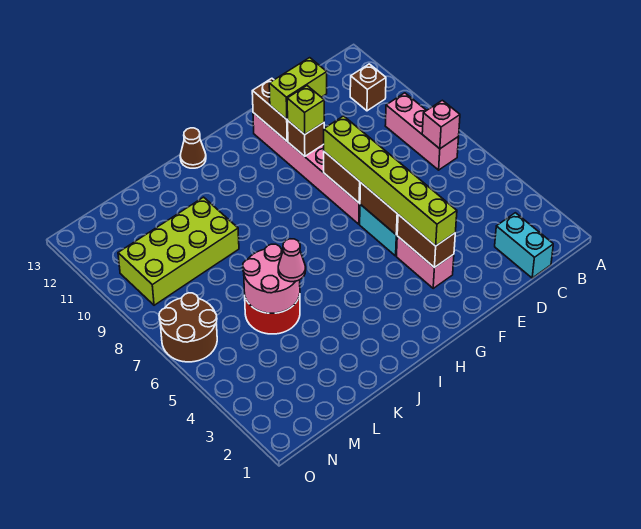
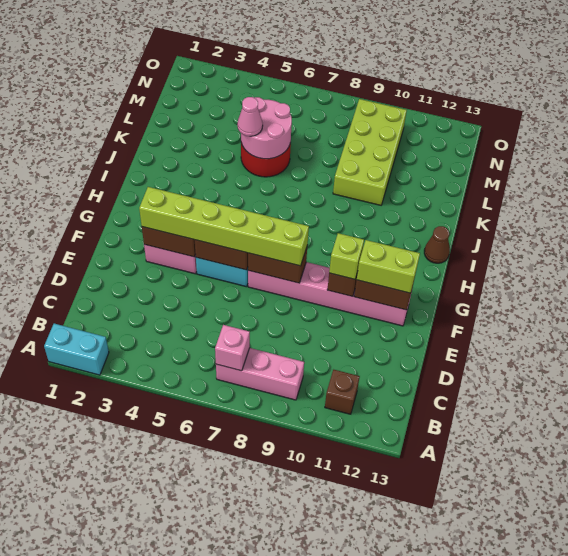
cyan 1x2 brick [495,213,553,278] -> cyan 1x2 brick moved to [44,324,109,375]
lime 1x2 brick [269,58,327,119] -> lime 1x2 brick turned to [357,240,420,293]
brown 2x2 round brick [159,293,217,362] -> none

